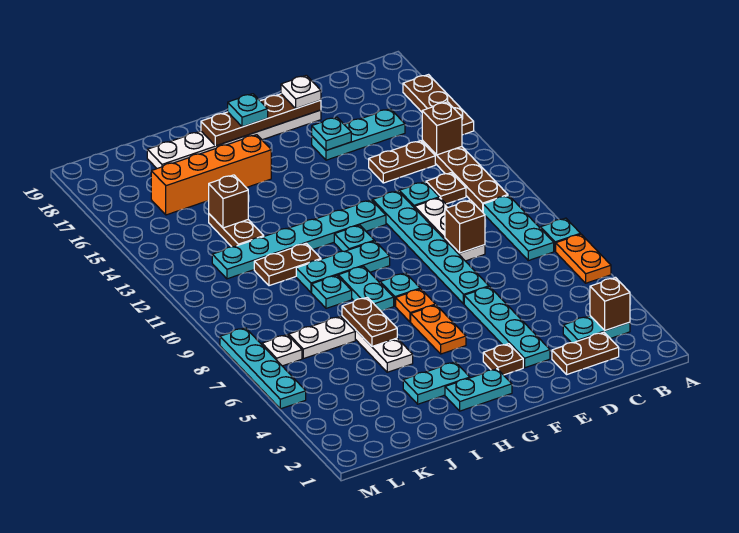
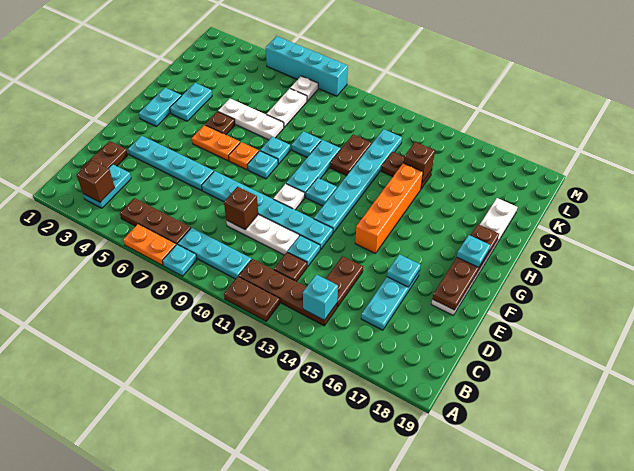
brown 1x3 plate [403,75,474,135] -> brown 1x3 plate moved to [120,198,191,245]
brown 1x1 brick [422,102,462,155] -> cyan 1x1 brick [303,274,338,320]
white 1x1 plate [281,75,321,108] -> white 1x1 plate moved to [273,184,305,210]
brown 1x1 plate [483,344,523,375] -> brown 1x1 plate moved to [205,112,235,135]
cyan 1x2 plate [338,266,394,311] -> cyan 1x1 plate [260,137,290,164]
orange 1x4 brick [151,135,271,215] -> orange 1x4 brick moved to [355,163,423,254]
brown 1x2 plate [342,297,397,346] -> brown 1x2 plate moved to [224,277,280,321]
cyan 1x4 plate [220,328,306,409] -> cyan 1x4 brick [266,36,348,96]

